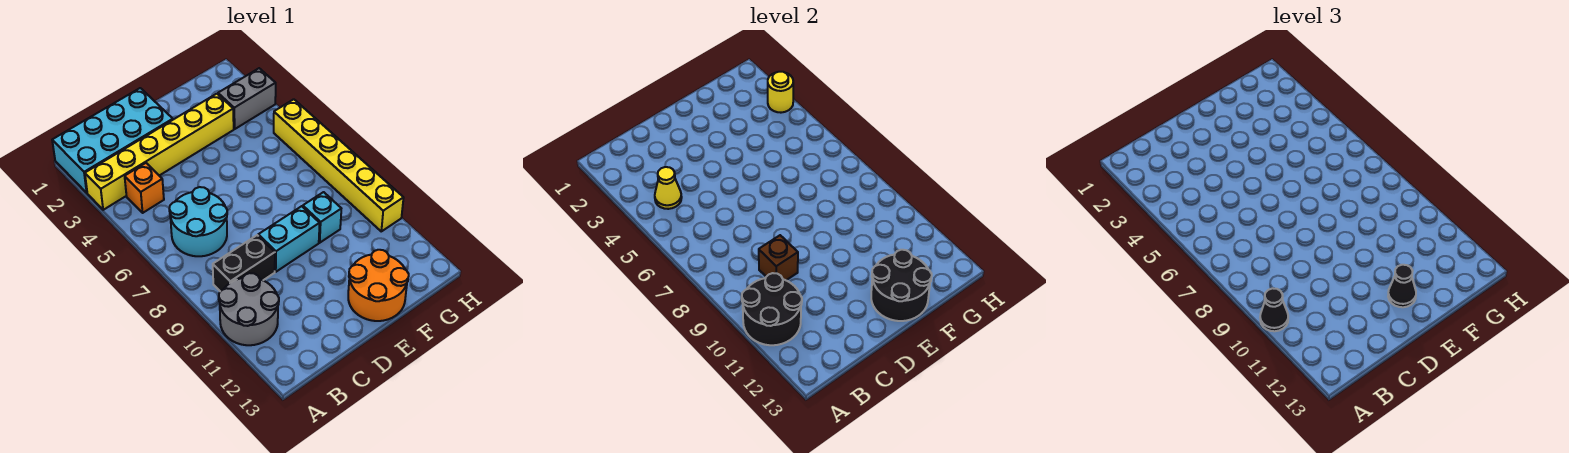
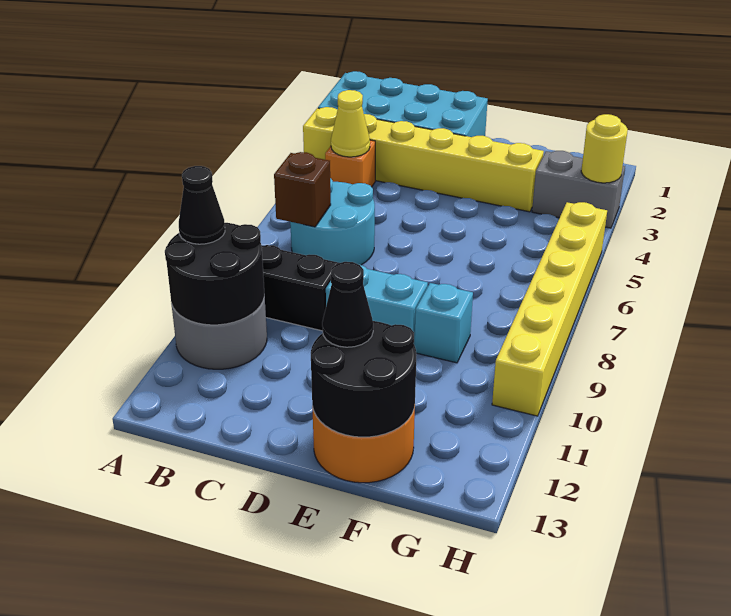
brown 1x1 brick [759,235,798,280] -> brown 1x1 brick moved to [274,152,331,227]

